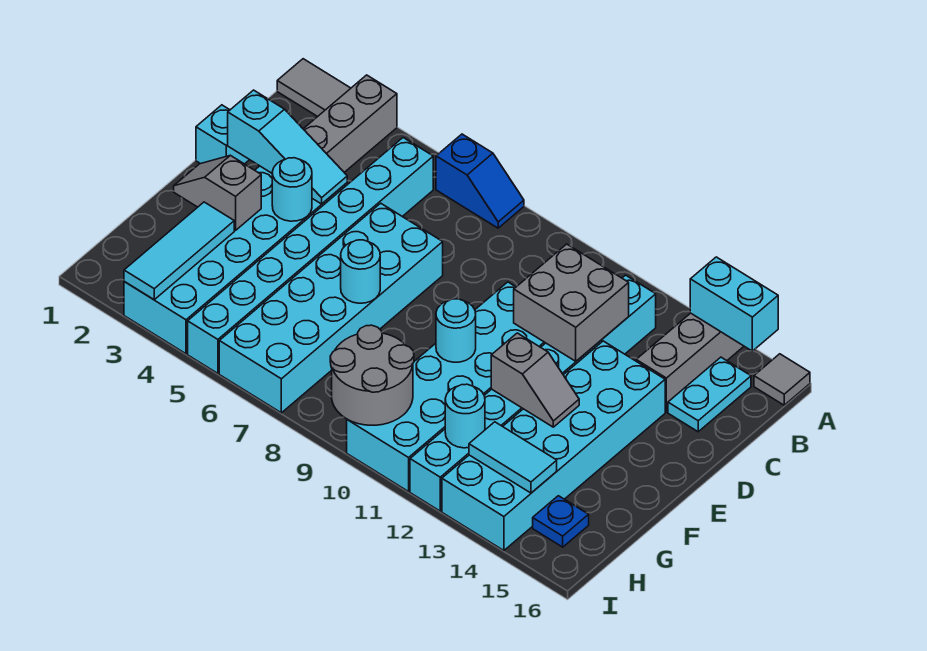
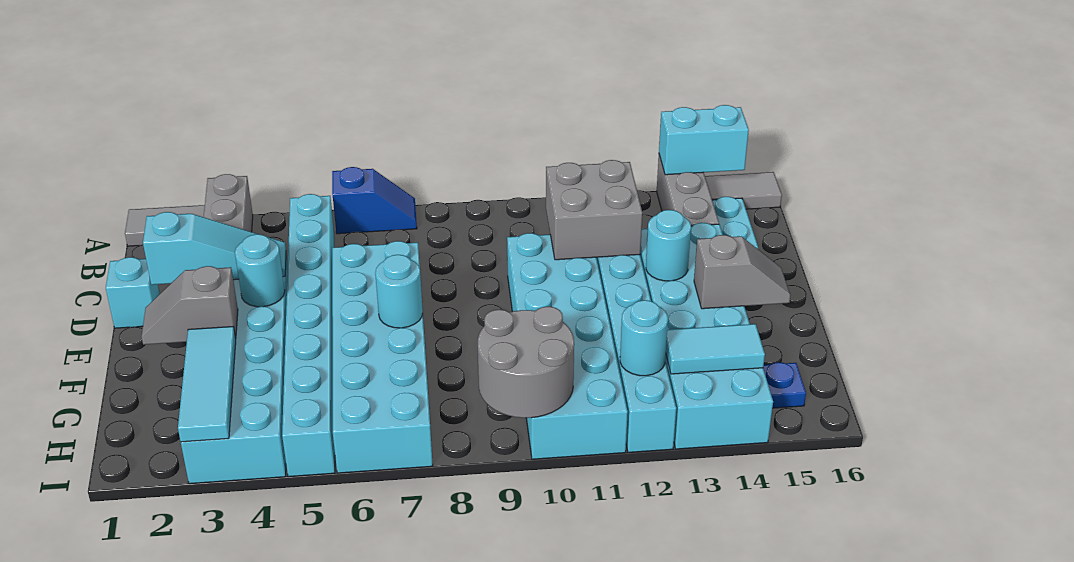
grey 1x1 tile [754,354,810,405] -> grey 1x2 tile [705,172,782,209]
cyan 1x1 round brick [436,299,476,362] -> cyan 1x1 round brick moved to [646,210,691,281]
grey 1x2 slope [491,333,579,427] -> grey 1x2 slope moved to [694,235,790,309]

